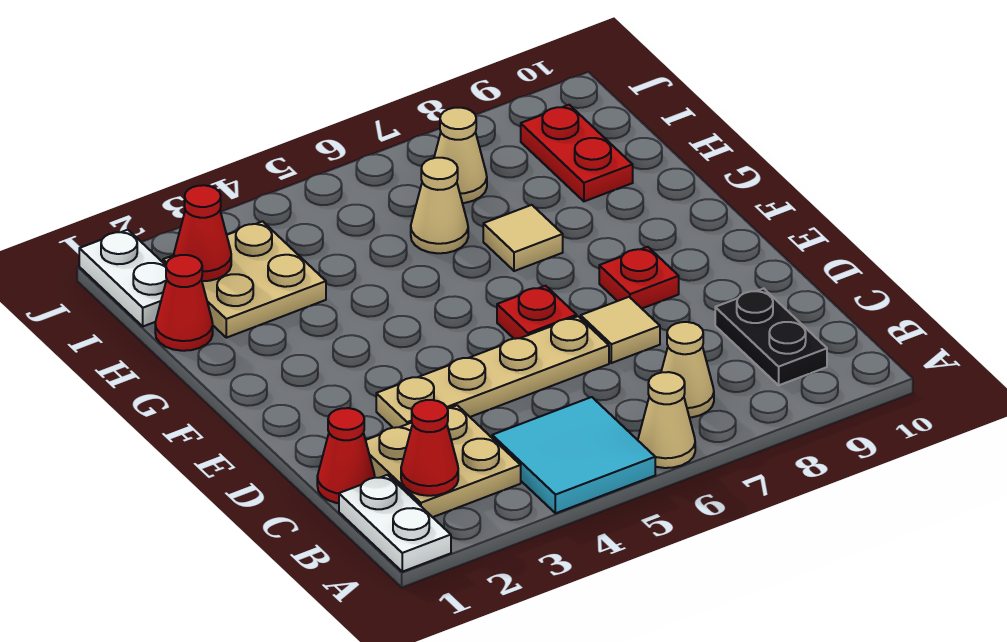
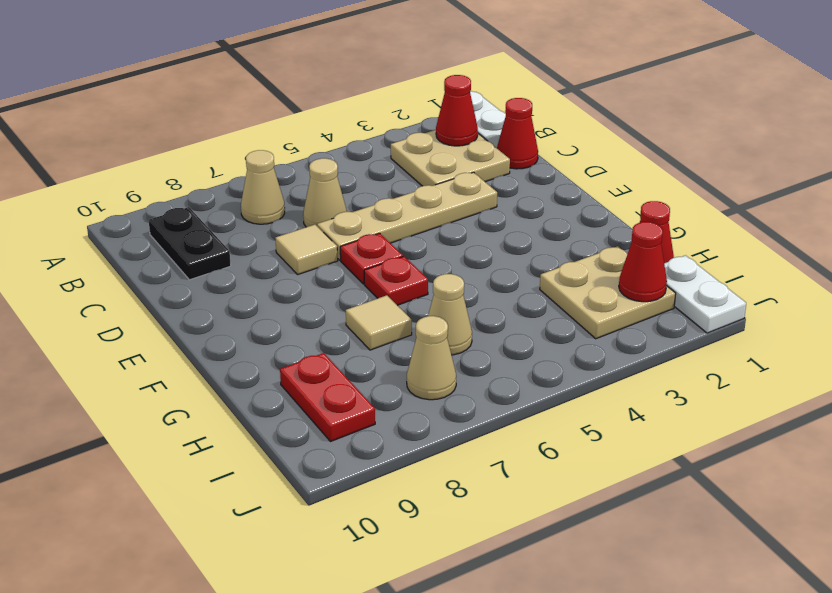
cyan 2x2 tile [492,397,655,513] -> none
tan 1x1 cone [638,372,695,468] -> tan 1x1 cone moved to [303,158,347,227]
red 1x1 plate [599,247,679,308] -> red 1x1 plate moved to [364,256,428,305]

